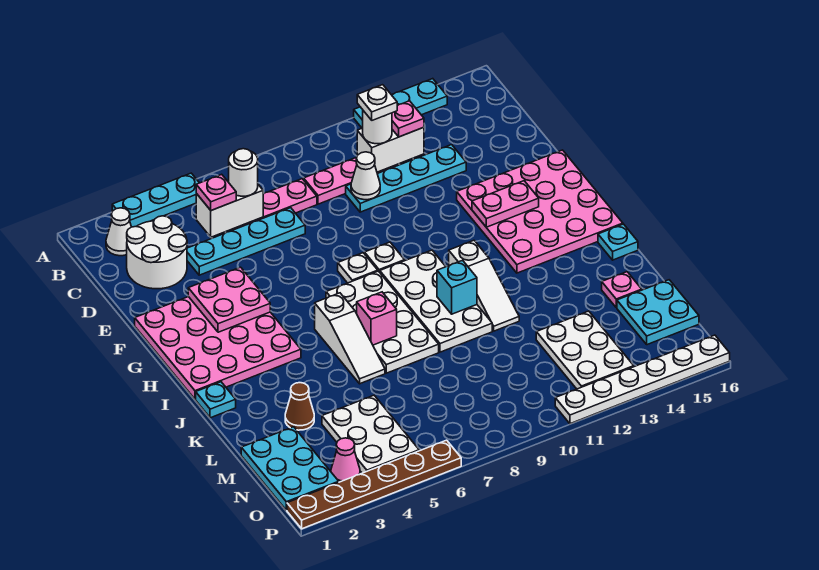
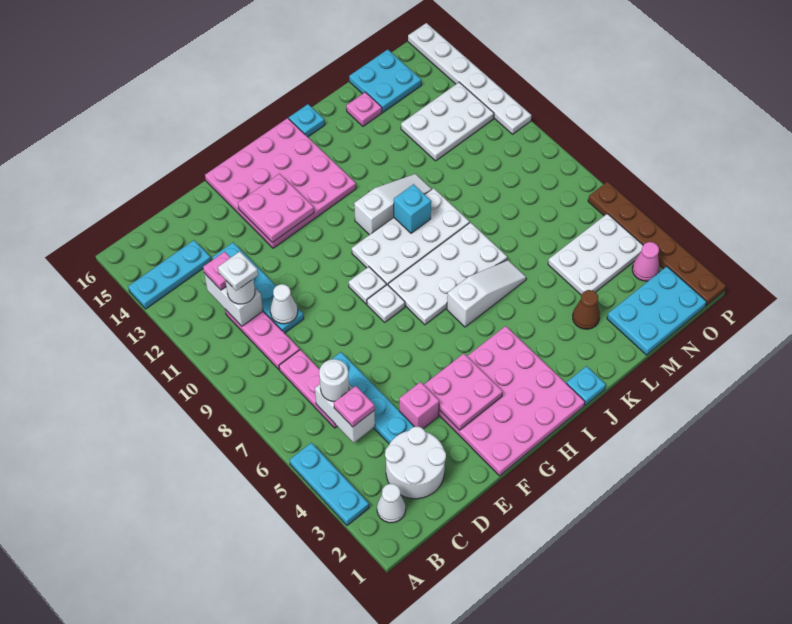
cyan 1x3 plate [354,79,447,128] -> cyan 1x3 plate turned to [128,240,211,309]
pink 1x2 plate [472,181,539,227] -> pink 2x2 plate [238,174,314,242]
pink 1x1 brick [357,292,397,345] -> pink 1x1 brick moved to [399,382,439,429]

